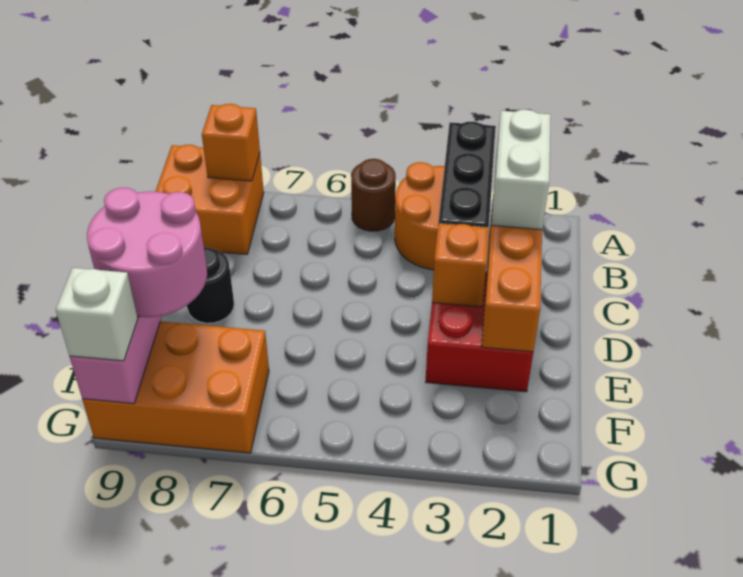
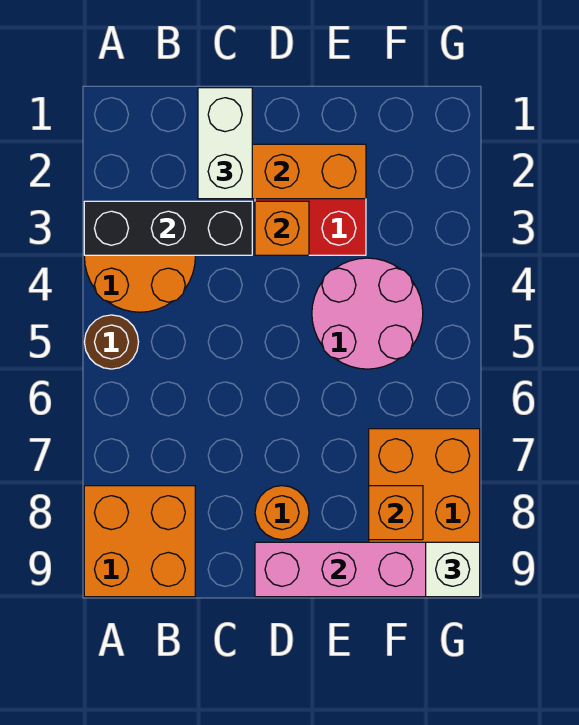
orange 1x1 brick [202,104,260,181] -> orange 1x1 brick moved to [369,486,423,540]
white 1x2 brick [492,110,551,230] -> white 1x2 brick turned to [198,88,252,199]
black 1x1 round brick [187,247,234,323] -> orange 1x1 round brick [255,486,309,540]
pink 2x2 round brick [87,188,207,317] -> pink 2x2 round brick moved to [312,258,423,369]

